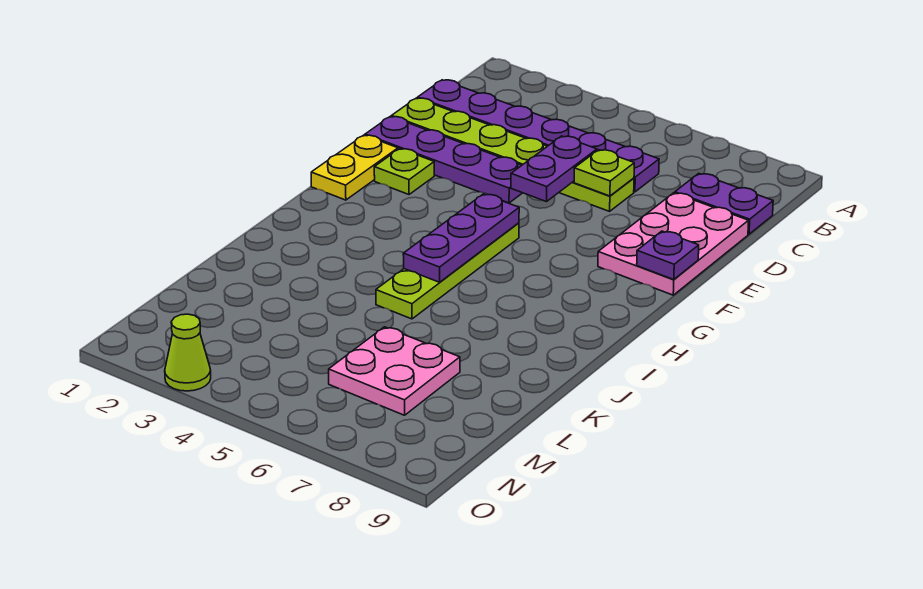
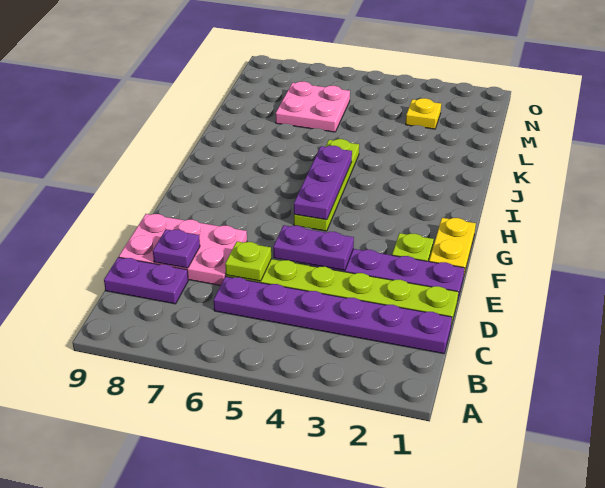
purple 1x2 plate [511,136,597,202] -> purple 1x2 plate turned to [273,225,354,270]
pink 2x3 plate [598,193,749,295] -> pink 2x3 plate turned to [119,214,247,285]
purple 1x1 plate [637,231,699,280] -> purple 1x1 plate moved to [153,229,200,268]
none -> yellow 1x1 plate [406,98,441,129]
lime 1x1 cone [165,314,211,391] -> none

